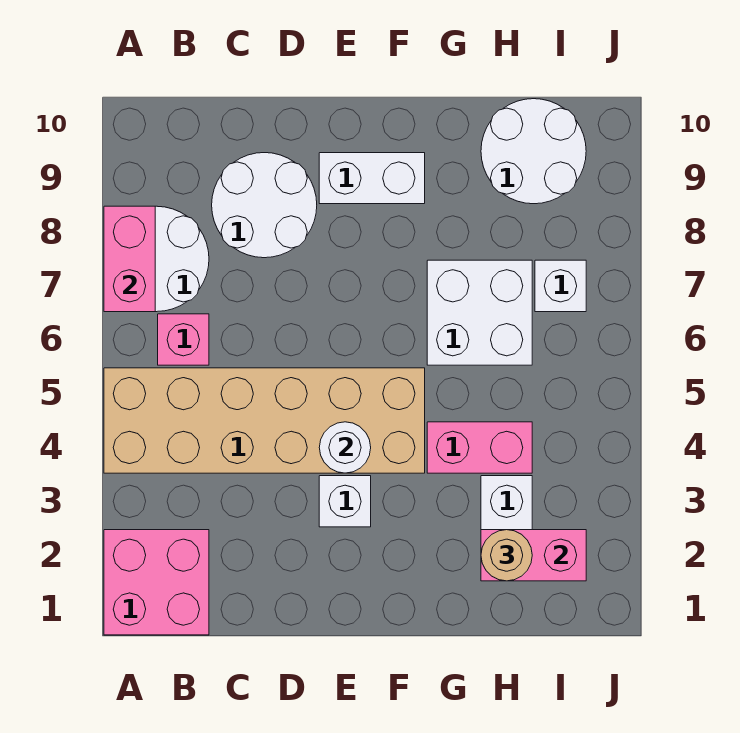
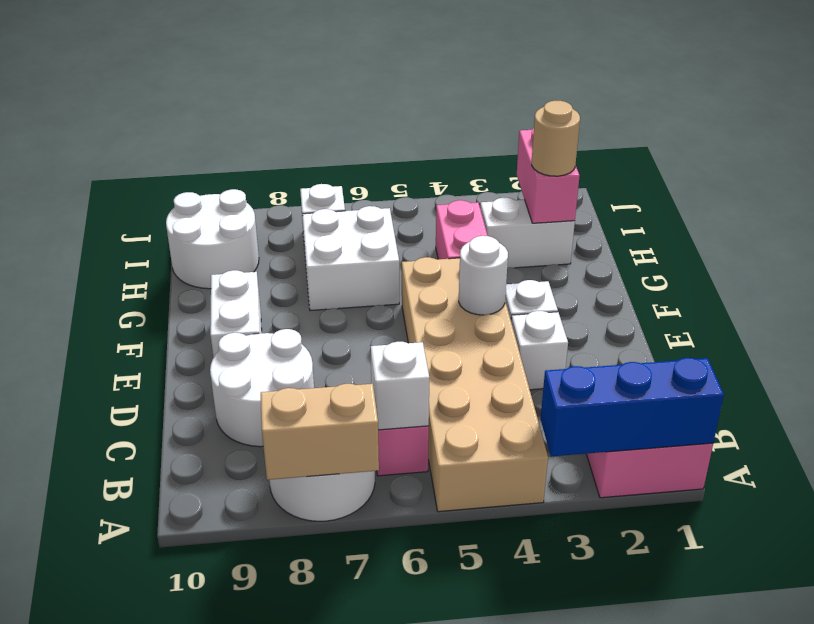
none -> blue 1x3 brick [541,358,724,456]
pink 1x2 brick [104,206,155,312] -> tan 1x2 brick [261,384,379,480]
none -> white 1x1 brick [370,342,429,430]
none -> white 1x1 brick [511,311,568,390]

